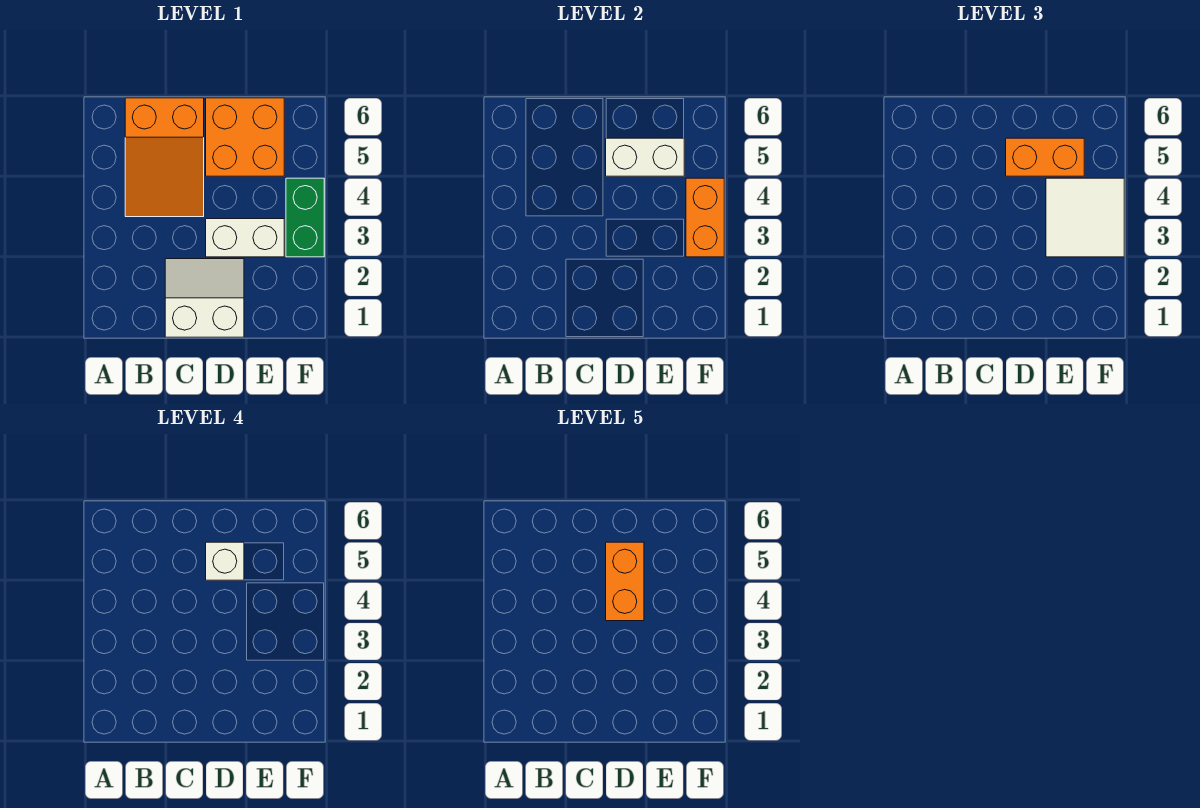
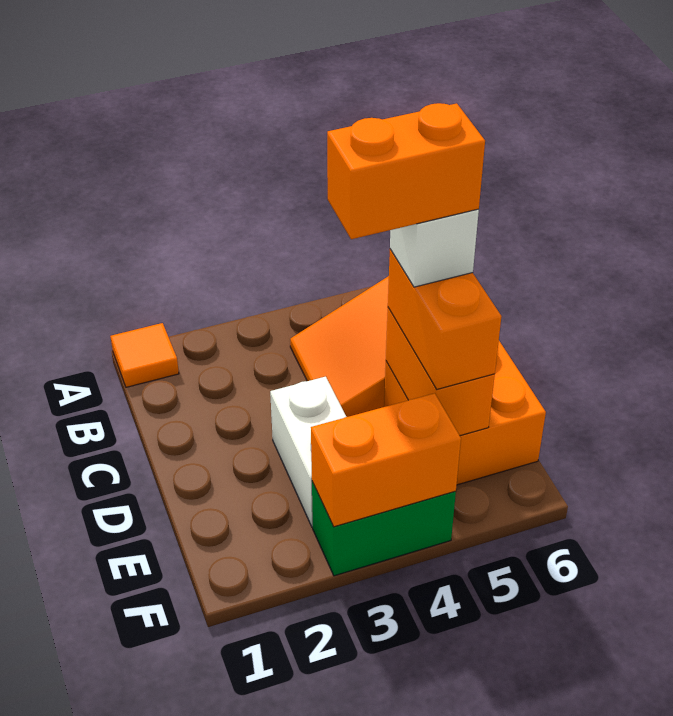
none -> orange 1x1 tile [110,323,179,387]
white 2x2 slope [165,259,244,337] -> none
white 1x2 brick [606,138,684,176] -> orange 1x2 brick [386,308,495,436]
white 2x2 tile [1046,178,1124,257] -> none

